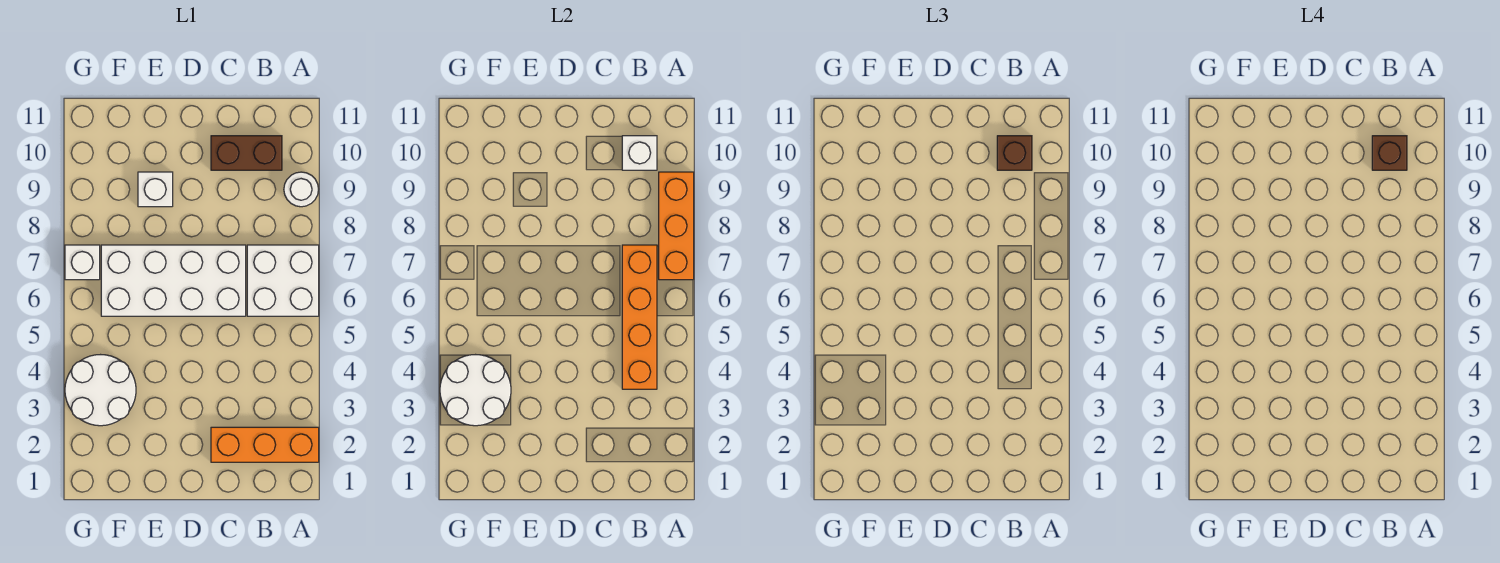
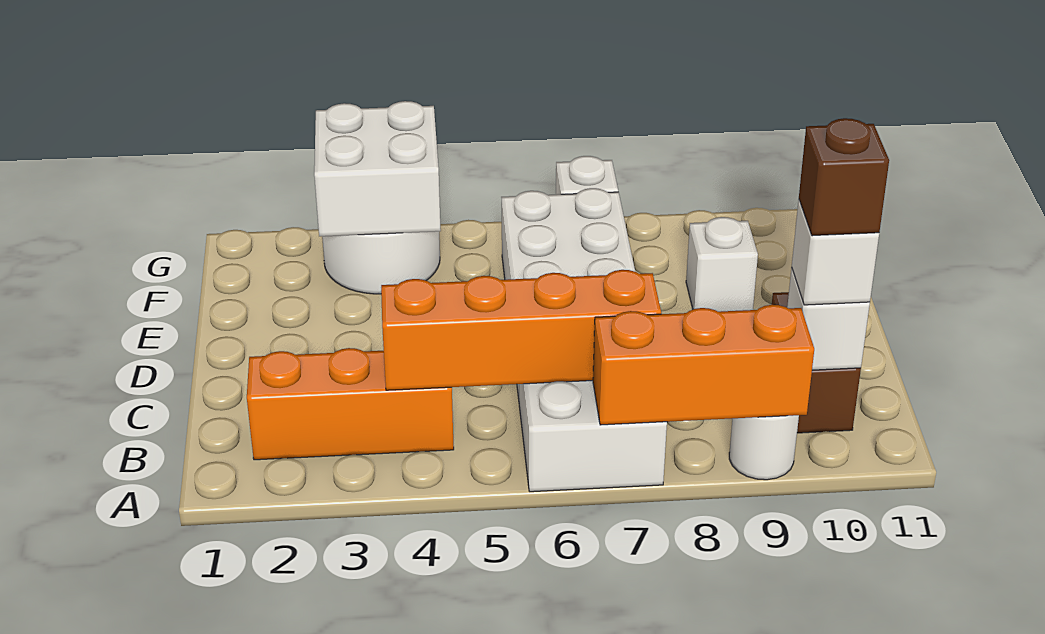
orange 1x3 brick [211,427,319,462] -> orange 1x3 brick turned to [247,348,454,460]
brown 1x1 brick [997,136,1032,170] -> white 1x1 brick [792,200,879,305]
white 2x2 round brick [440,355,511,426] -> white 2x2 brick [314,101,441,236]

